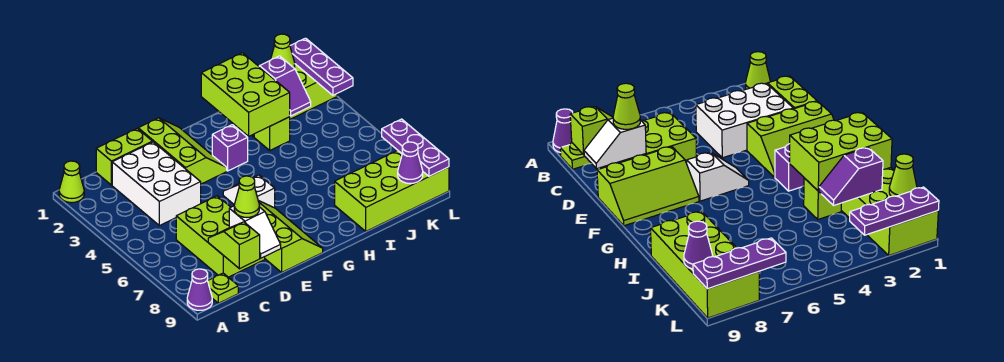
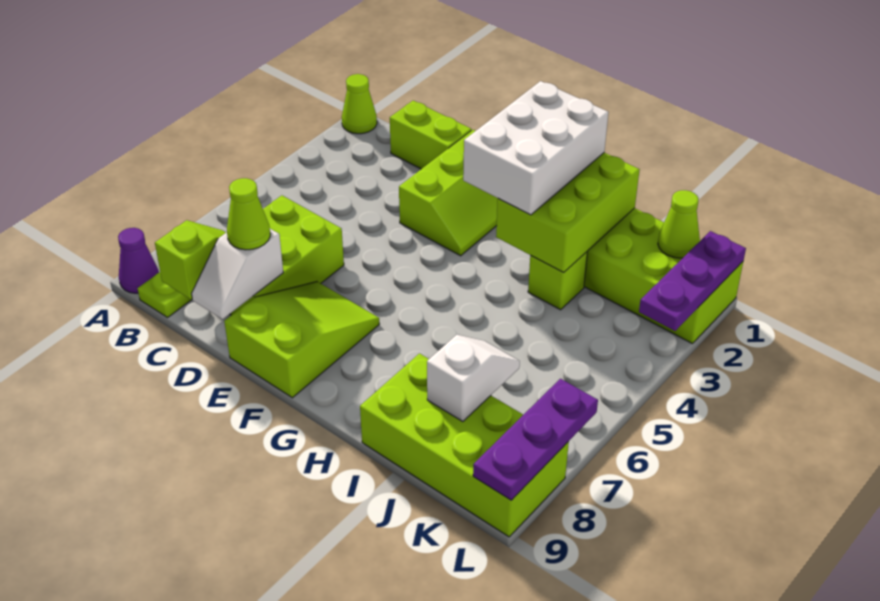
white 2x3 brick [112,142,201,226] -> white 2x3 brick moved to [463,81,608,215]
lime 2x3 slope [258,201,323,272] -> lime 2x3 slope turned to [224,282,379,398]
white 1x2 slope [223,175,275,208] -> white 1x2 slope moved to [427,335,520,422]
purple 1x1 brick [212,125,248,171] -> none
purple 1x2 slope [259,56,311,116] -> none
purple 1x1 cone [398,142,423,184] -> none

